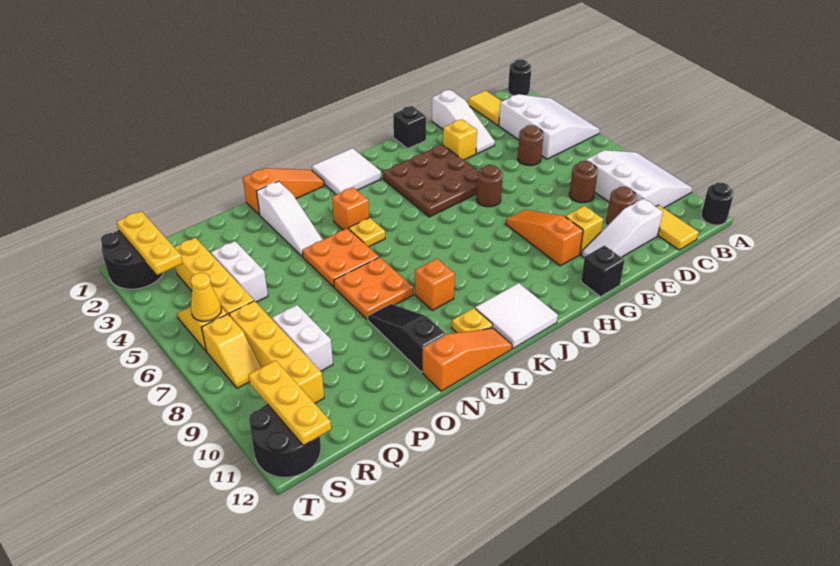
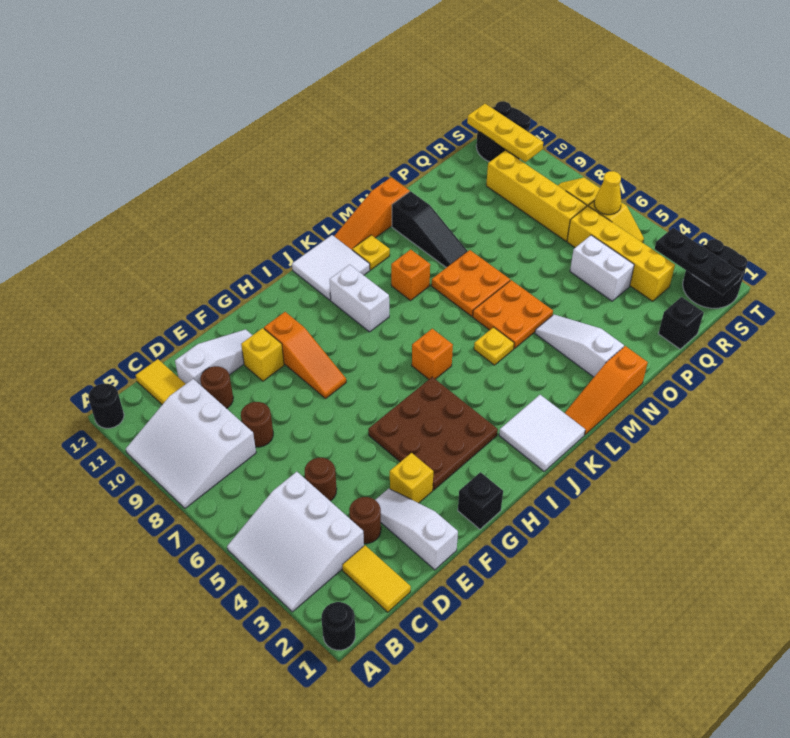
brown 1x1 round brick [476,165,503,207] -> brown 1x1 round brick moved to [349,497,381,544]
black 1x1 brick [581,246,624,297] -> black 1x1 brick moved to [658,297,704,349]
orange 1x1 brick [332,187,369,230] -> orange 1x1 brick moved to [412,329,453,379]
white 1x2 brick [272,305,333,371] -> white 1x2 brick moved to [330,265,389,332]
yellow 1x3 plate [117,211,183,275] -> black 1x3 plate [655,228,742,295]

